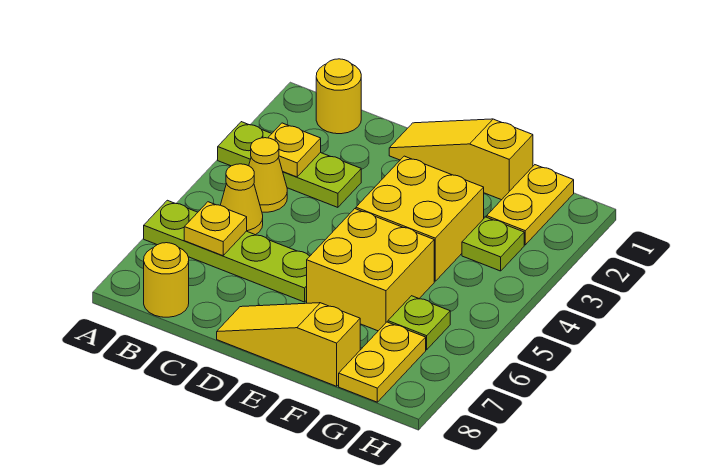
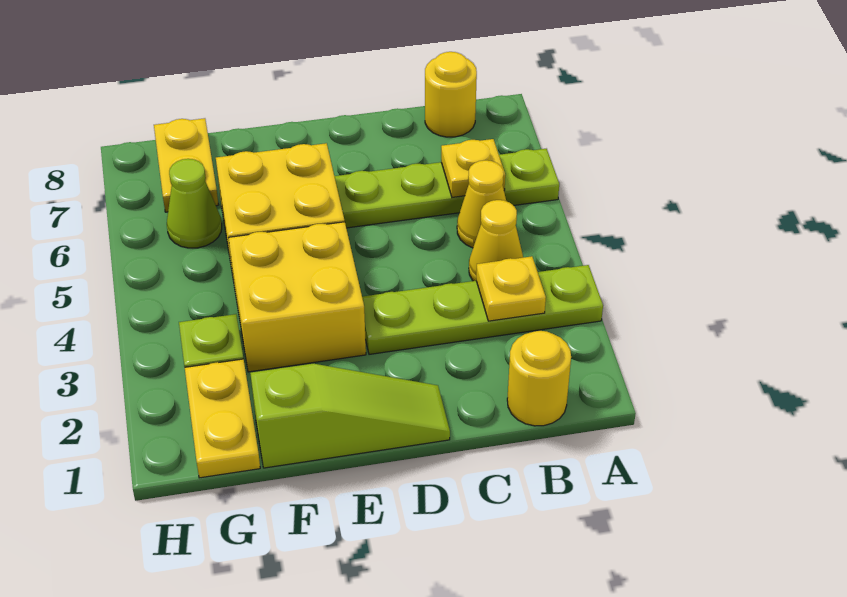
lime 1x3 plate [218,122,361,207] -> lime 1x4 plate [362,265,603,354]
yellow 1x3 slope [389,119,533,200] -> lime 1x3 slope [250,364,450,468]
yellow 1x3 slope [217,303,360,386] -> none
lime 1x1 plate [388,296,450,350] -> lime 1x1 cone [167,159,222,248]

